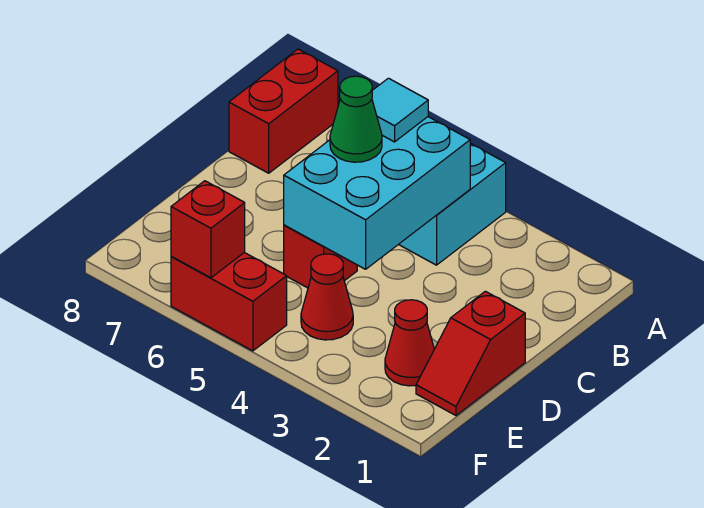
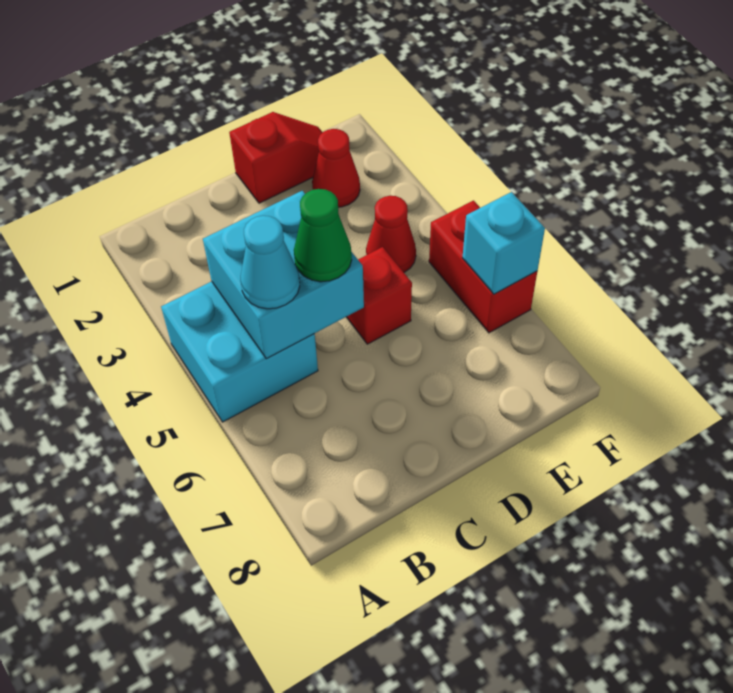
red 1x2 brick [229,49,338,173] -> none
cyan 2x3 brick [284,117,470,269] -> cyan 2x2 brick [203,191,364,359]
cyan 1x1 tile [372,78,428,142] -> cyan 1x1 cone [241,216,300,309]
red 1x1 brick [171,181,245,278] -> cyan 1x1 brick [463,192,545,294]

